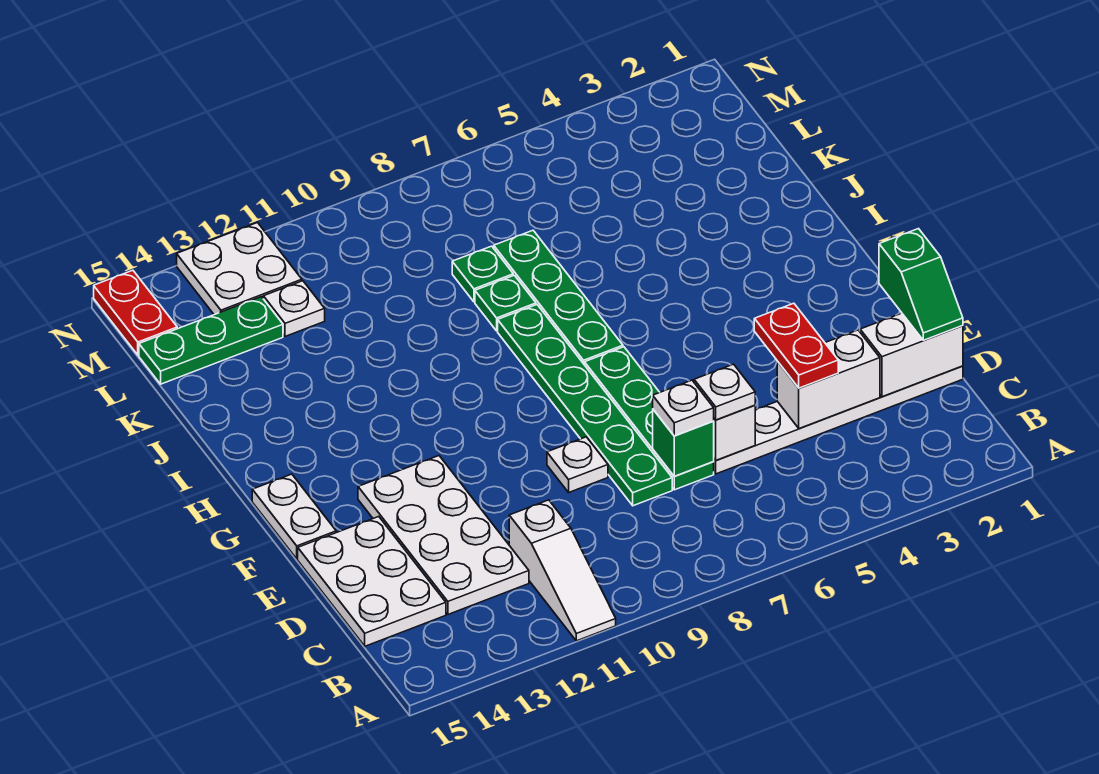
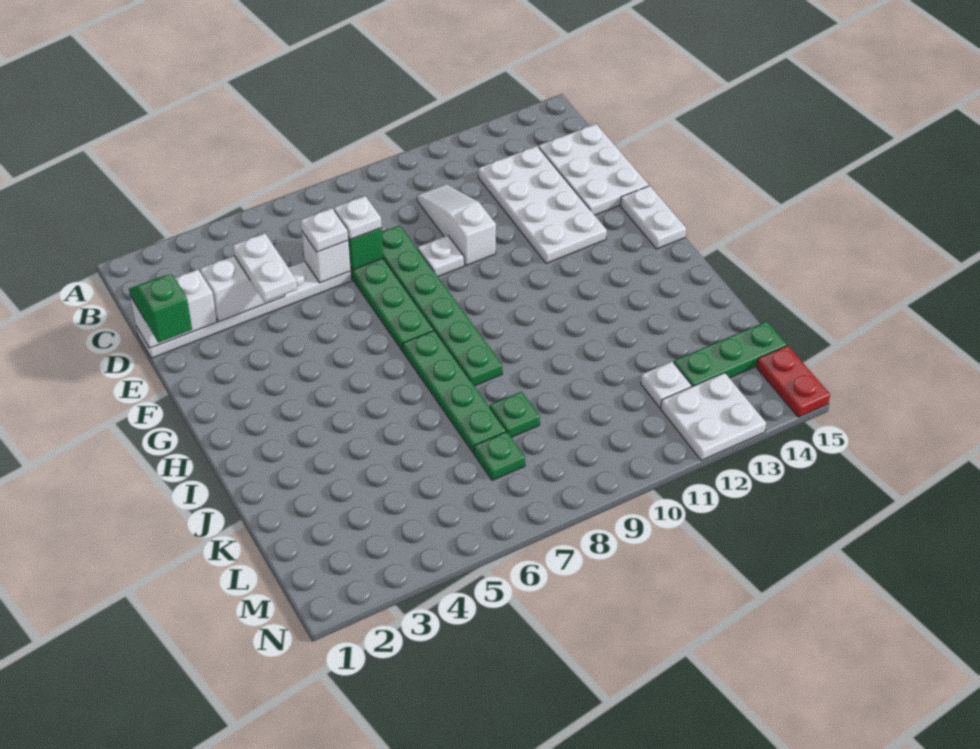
white 1x3 slope [509,500,616,641] -> white 1x3 slope moved to [417,184,496,265]
red 1x2 plate [754,303,838,388] -> white 1x2 plate [233,233,297,302]
green 1x1 plate [475,275,536,331] -> green 1x1 plate moved to [474,432,525,480]

